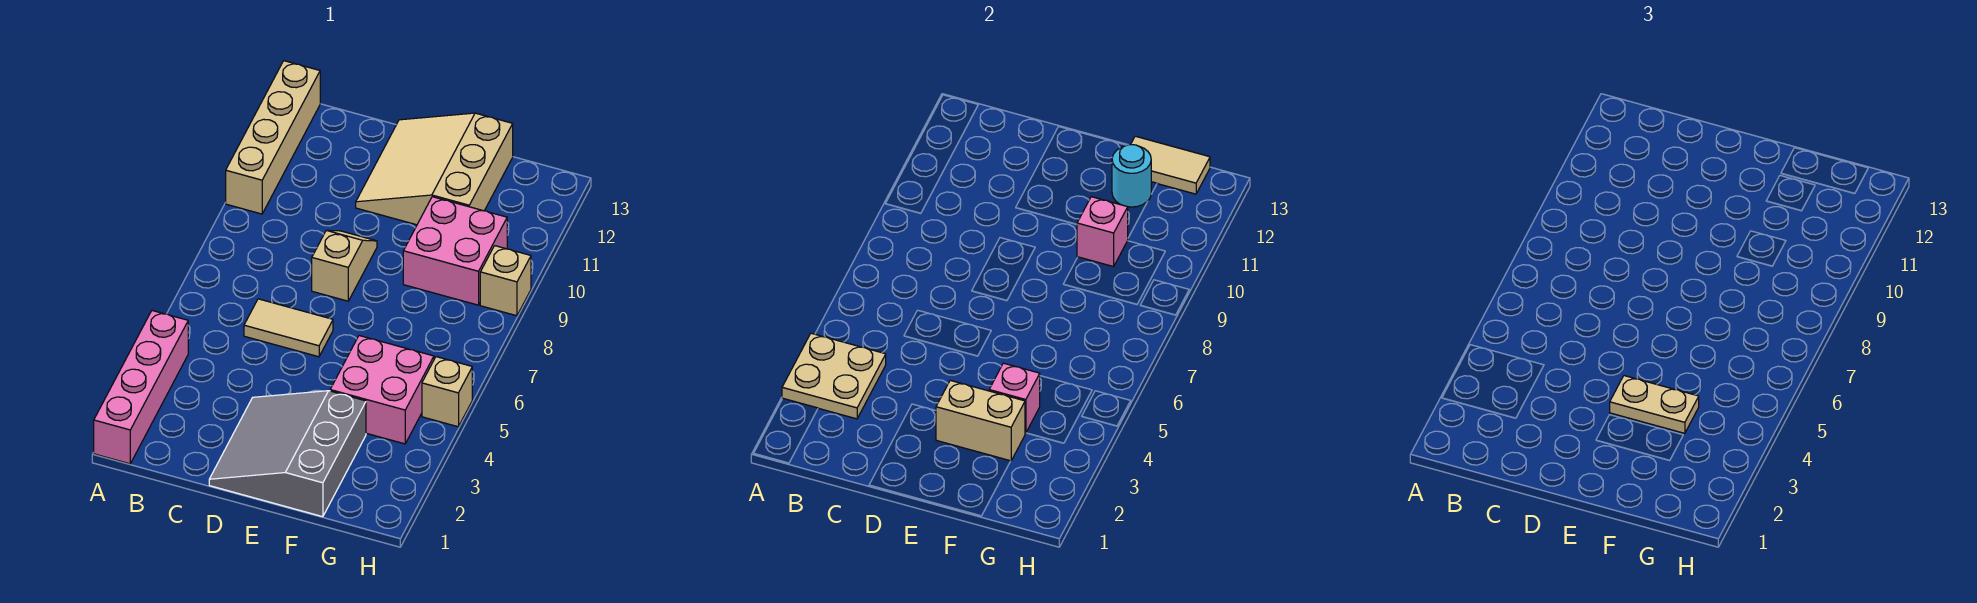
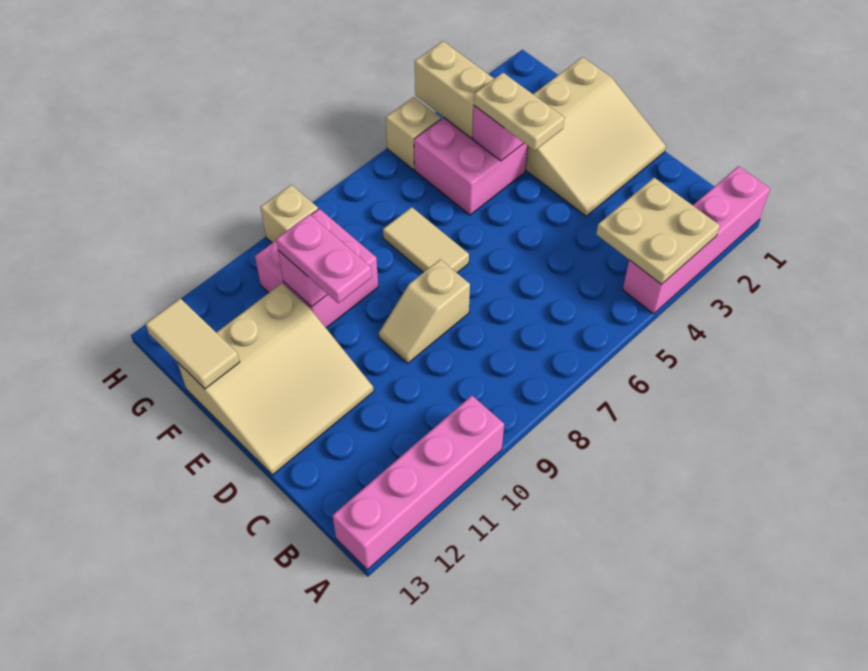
tan 1x4 brick [226,61,320,214] -> pink 1x4 brick [332,396,504,570]
tan 1x2 tile [244,299,333,357] -> tan 1x2 tile moved to [383,207,469,273]
grey 3x3 slope [209,391,366,517] -> tan 3x3 slope [525,57,666,216]
tan 1x2 brick [936,380,1025,461] -> tan 1x2 brick moved to [415,41,494,138]
none -> pink 1x2 plate [276,214,372,303]
cyan 1x1 round brick [1112,145,1151,207] -> none

